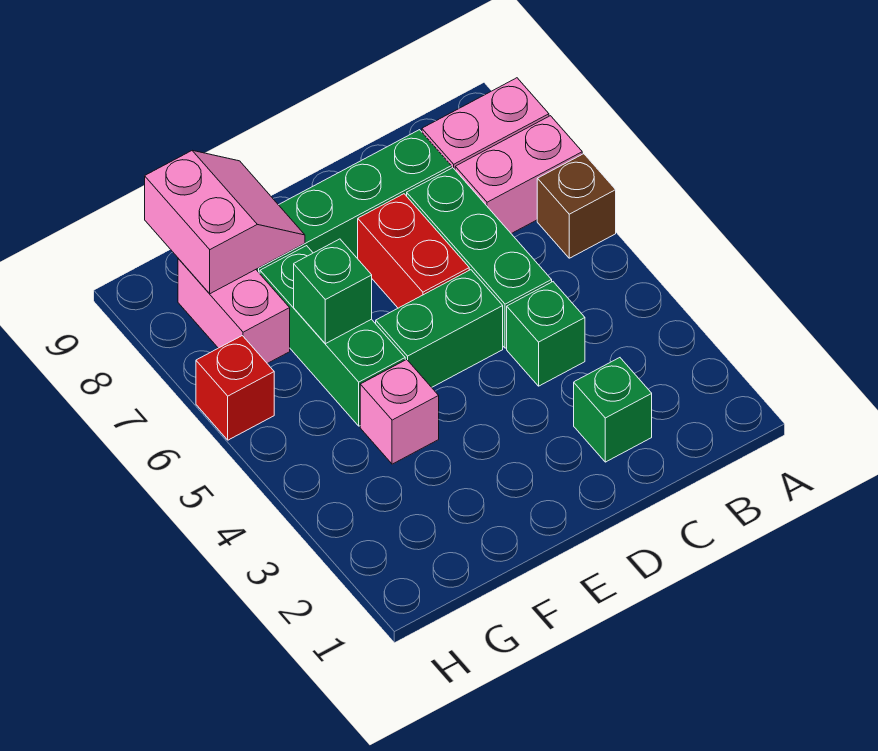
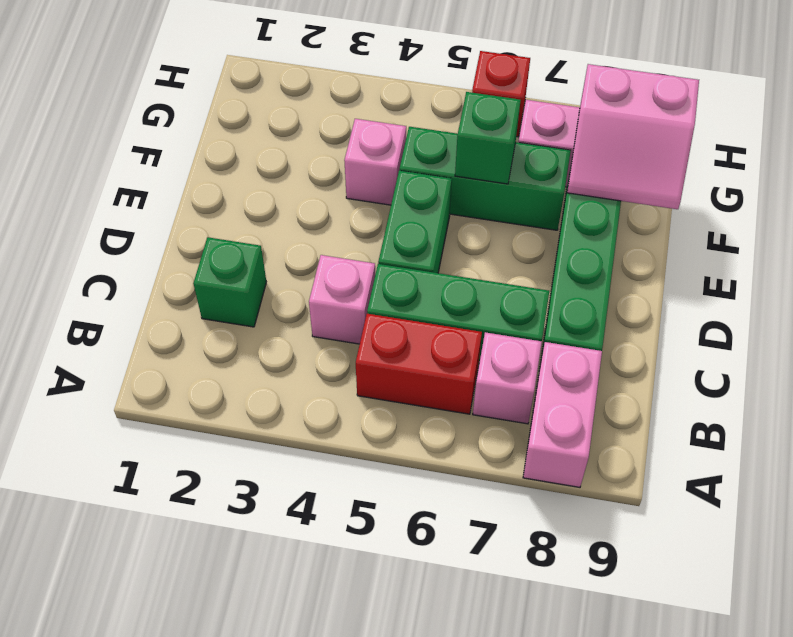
brown 1x1 brick [537,154,616,258] -> none
pink 1x2 brick [455,116,582,234] -> pink 1x1 brick [473,332,542,424]
green 1x1 brick [507,282,585,386] -> pink 1x1 brick [309,255,375,344]
red 1x2 brick [358,194,469,308] -> red 1x2 brick moved to [356,314,482,414]

